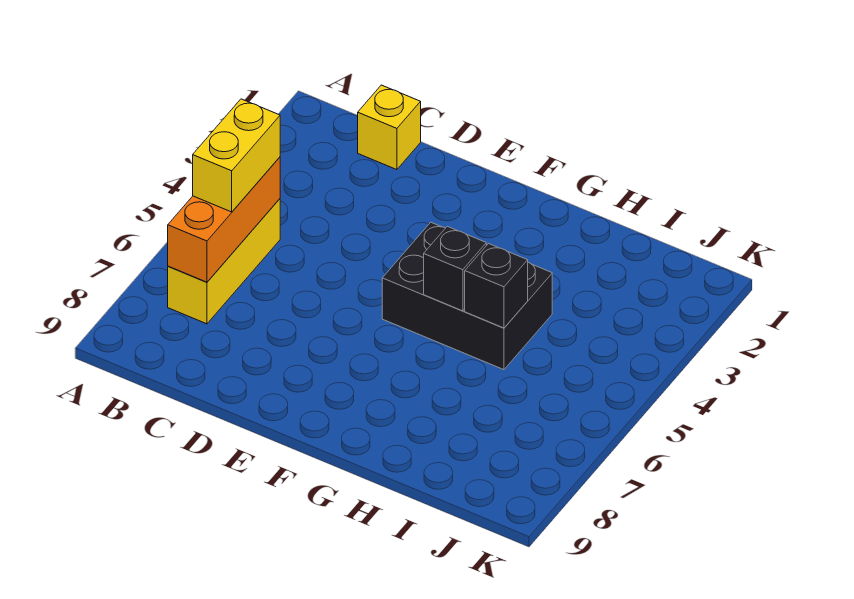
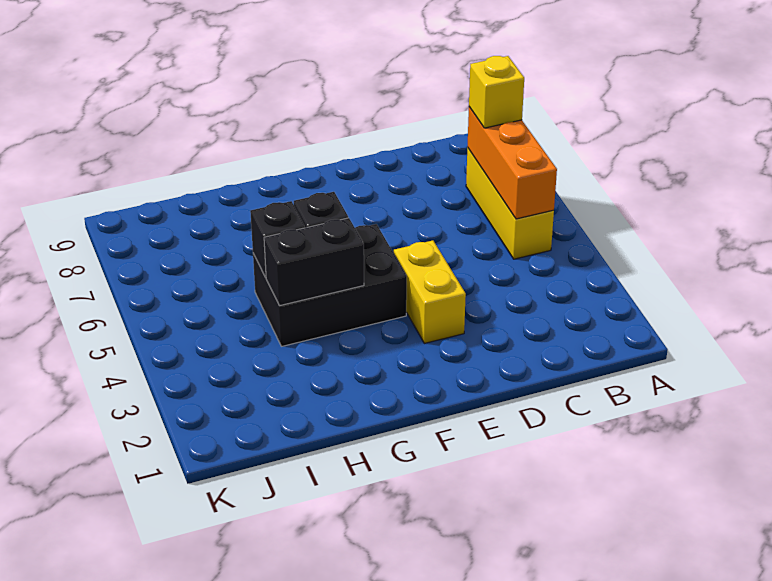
yellow 1x2 brick [193,99,280,212] -> yellow 1x2 brick moved to [394,240,466,343]
yellow 1x1 brick [358,85,421,170] -> yellow 1x1 brick moved to [469,56,524,128]
none -> black 1x2 brick [264,218,364,306]

